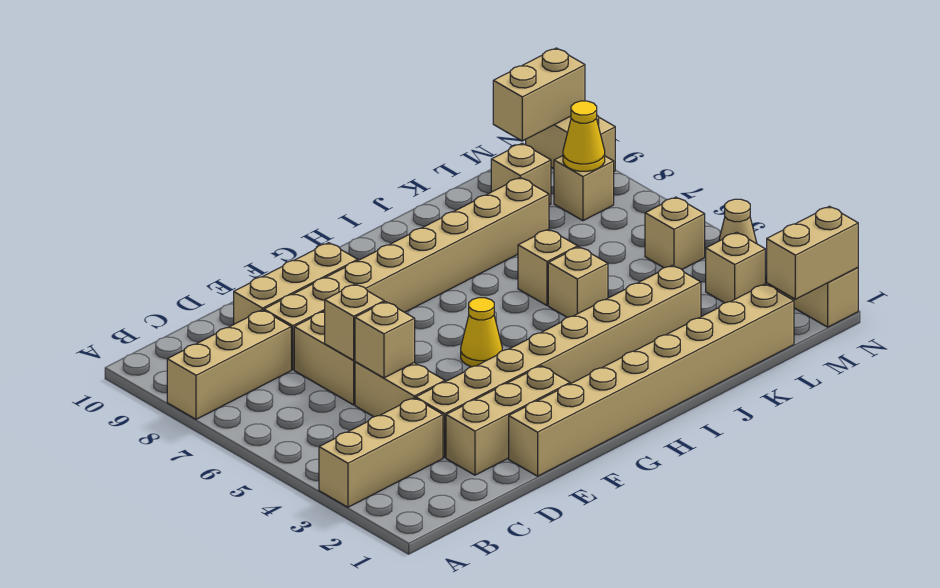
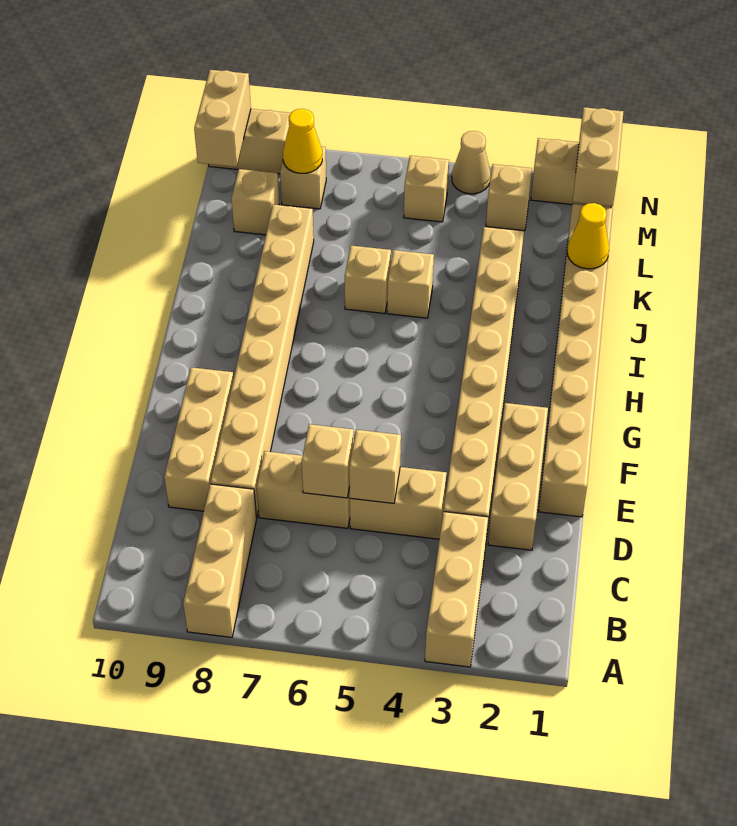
yellow 1x1 cone [461,298,502,367] -> yellow 1x1 cone moved to [567,203,609,269]

